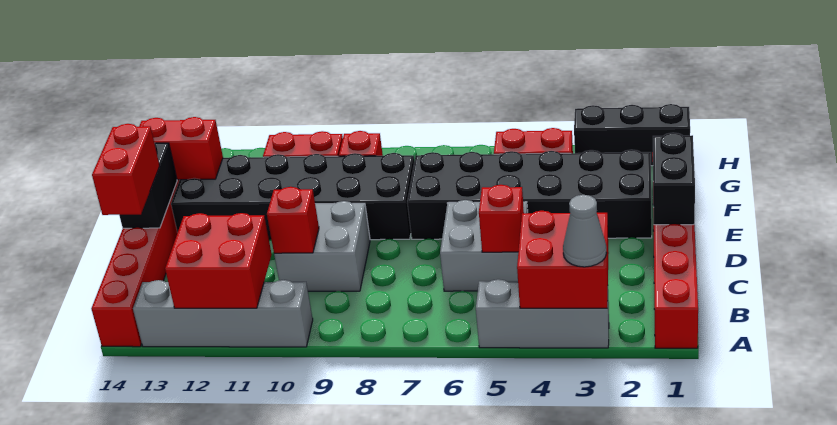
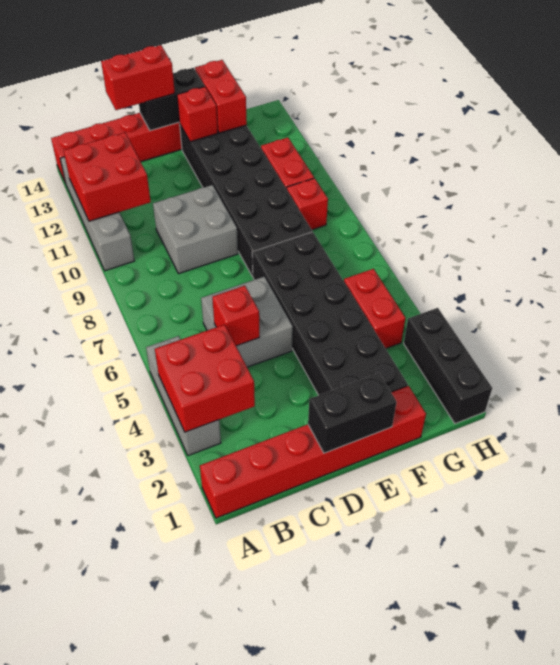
grey 1x1 cone [563,195,607,267] -> none
red 1x1 brick [267,187,319,253] -> red 1x1 brick moved to [177,87,218,142]

